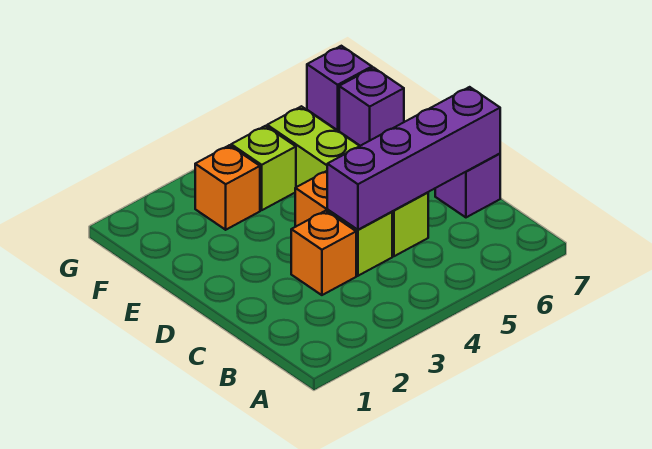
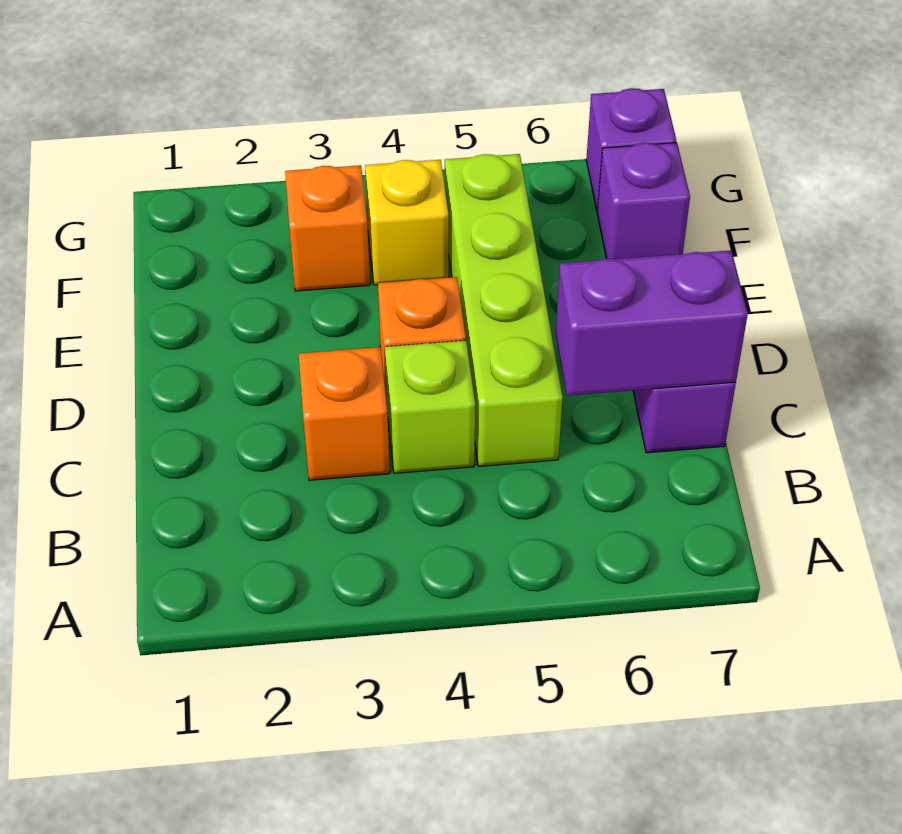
purple 1x4 brick [327,87,500,230] -> purple 1x2 brick [556,250,748,396]
lime 1x1 brick [231,126,296,210] -> yellow 1x1 brick [365,160,449,285]

